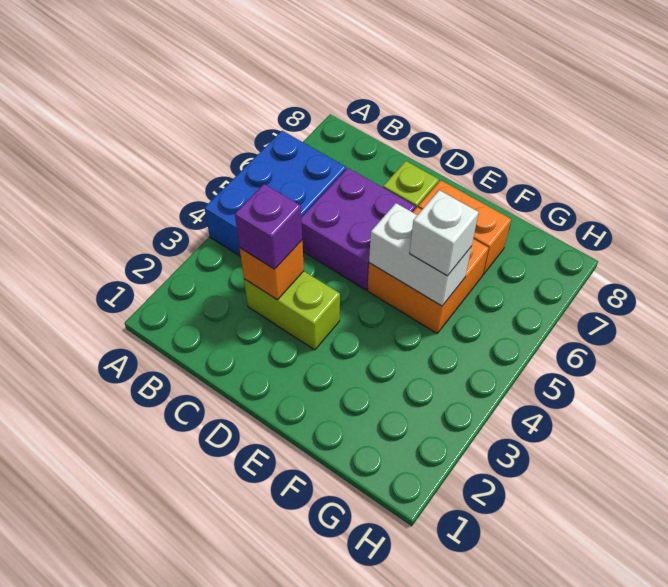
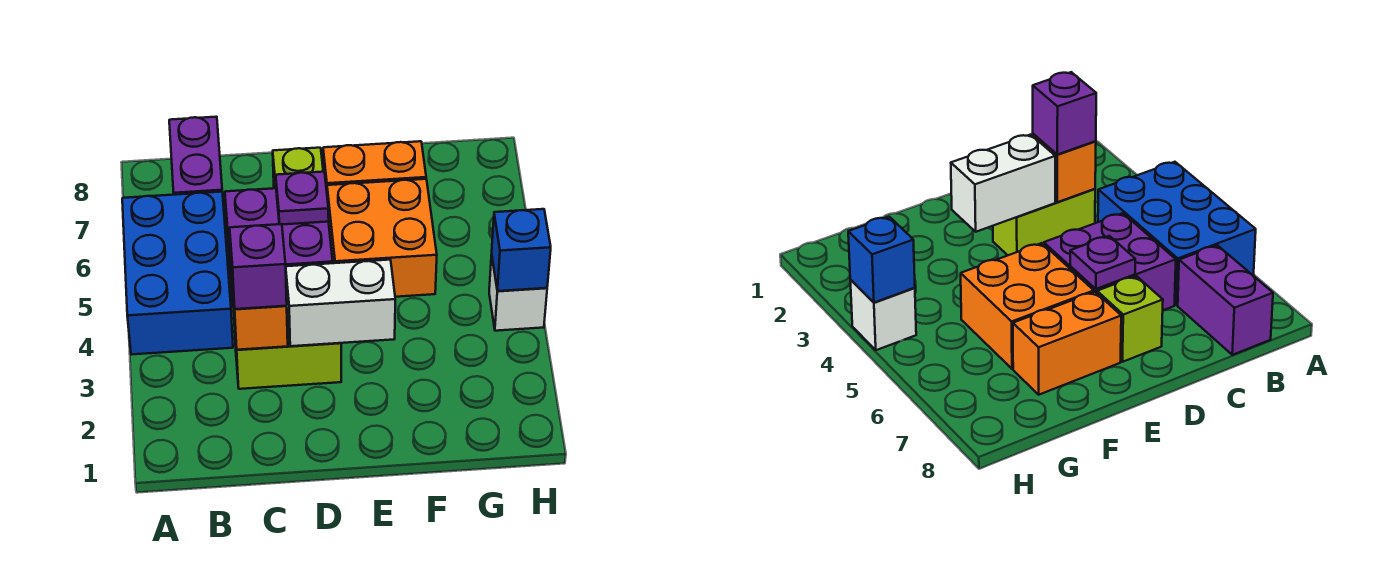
none -> purple 1x2 brick [169,117,222,195]
none -> purple 1x1 plate [276,172,329,225]
white 1x2 brick [369,203,472,306] -> white 1x2 brick moved to [286,260,395,346]
white 1x1 brick [410,190,479,276] -> white 1x1 brick moved to [489,255,547,331]
none -> blue 1x1 brick [492,209,551,291]

